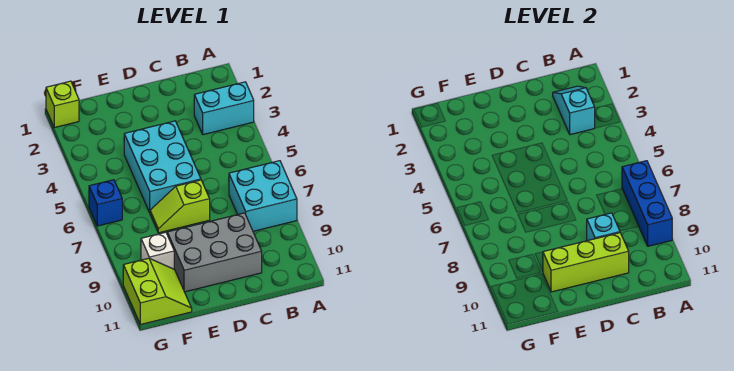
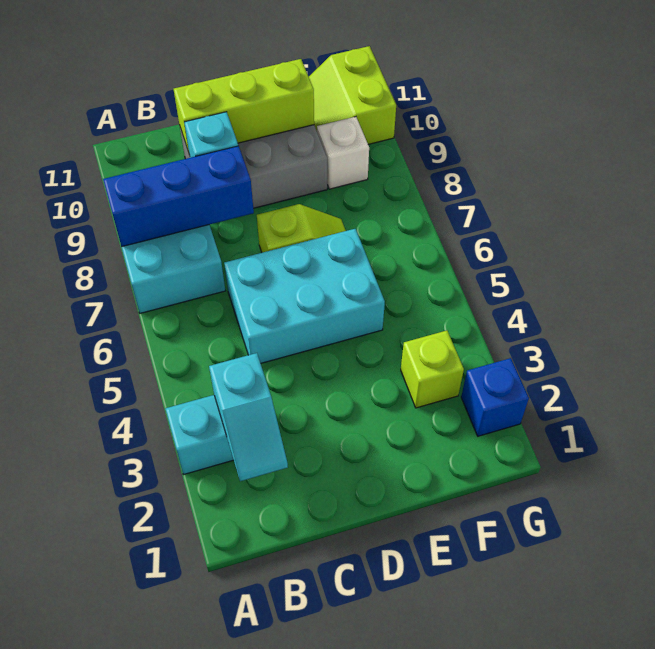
blue 1x3 brick [622,161,672,246] -> blue 1x3 brick turned to [103,146,254,247]
cyan 2x3 brick [124,121,201,212] -> cyan 2x3 brick turned to [224,229,385,363]
lime 1x1 brick [46,81,79,128] -> lime 1x1 brick moved to [401,331,464,408]
blue 1x1 brick [89,180,122,226] -> blue 1x1 brick moved to [461,358,529,436]

